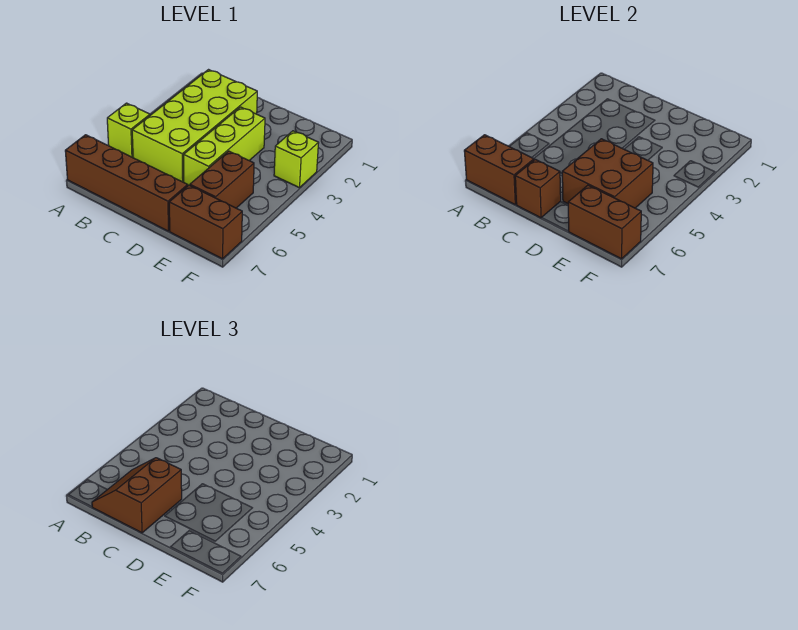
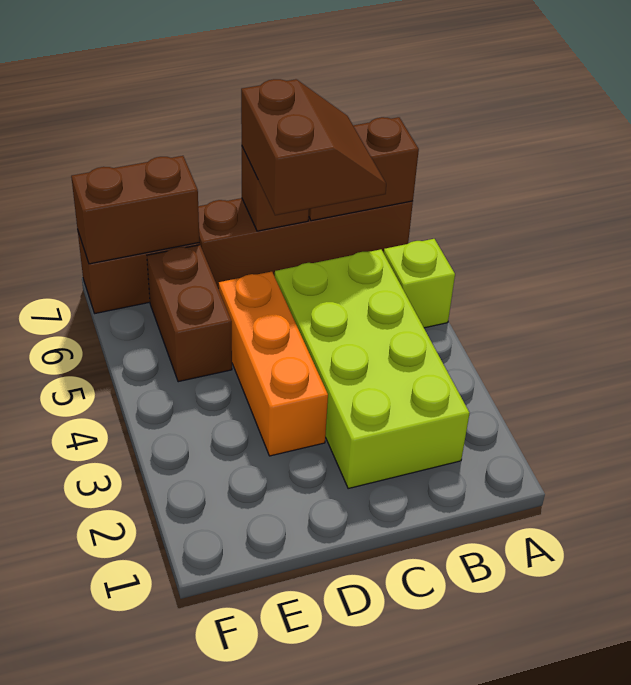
lime 1x3 brick [184,107,265,185] -> orange 1x3 brick [218,272,328,456]
brown 2x2 brick [562,139,653,208] -> none
lime 1x1 brick [274,131,318,188] -> none

